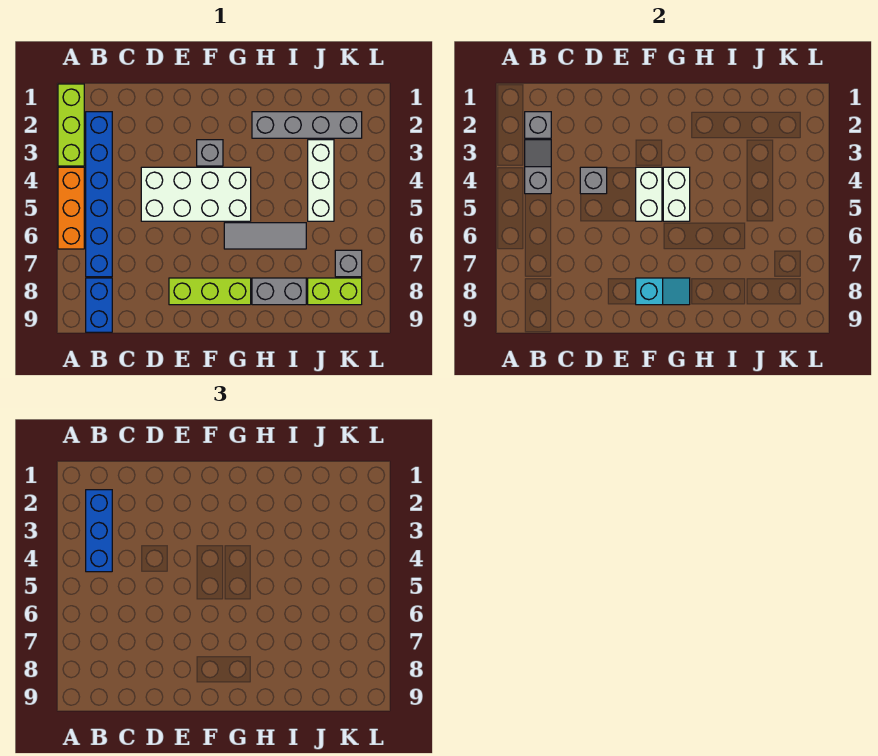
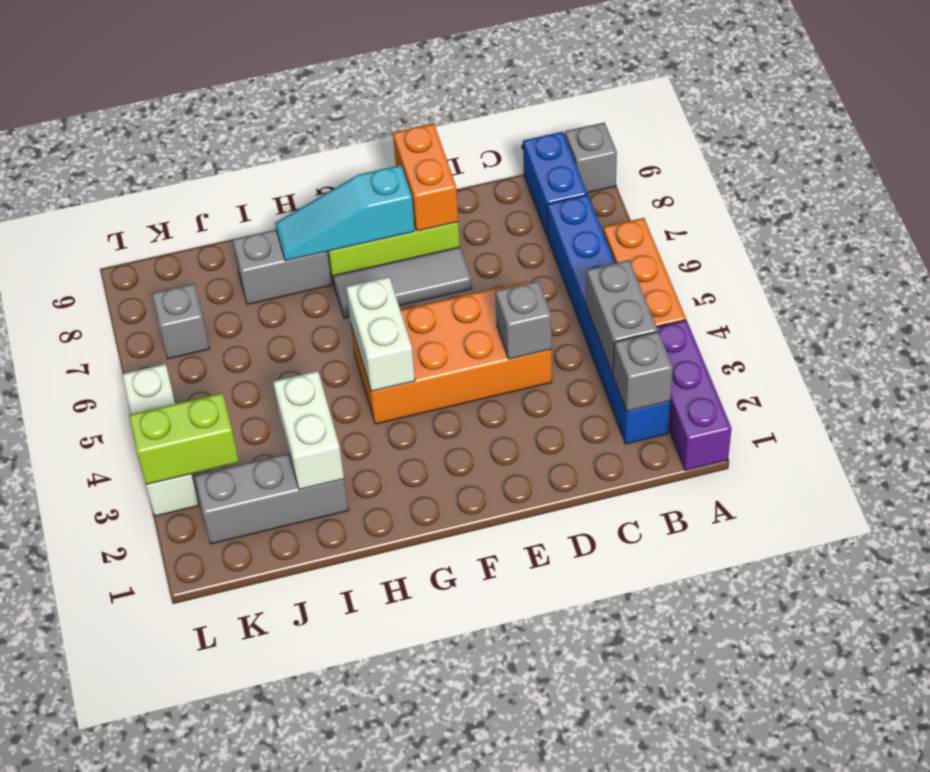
lime 1x3 brick [58,84,84,166] -> purple 1x3 brick [657,320,732,471]
blue 1x3 brick [86,490,112,572] -> none
grey 1x2 slope [525,140,551,194] -> grey 1x2 brick [586,260,658,374]
white 2x4 brick [141,167,251,221] -> orange 2x4 brick [351,281,552,424]
none -> orange 1x2 brick [393,124,458,231]
grey 1x1 brick [197,140,223,166] -> grey 1x1 brick moved to [565,122,617,193]
white 1x2 brick [636,167,662,221] -> white 1x2 brick moved to [273,371,344,490]
cyan 1x2 slope [636,278,690,305] -> cyan 1x3 slope [275,165,415,261]
grey 1x3 tile [224,223,306,249] -> grey 1x3 tile moved to [333,247,472,318]
grey 1x4 brick [252,112,362,138] -> grey 1x3 brick [194,453,349,544]
white 1x3 brick [308,140,334,221] -> white 1x3 brick moved to [122,364,199,516]
lime 1x2 brick [308,278,362,305] -> lime 1x2 brick moved to [129,393,239,485]

